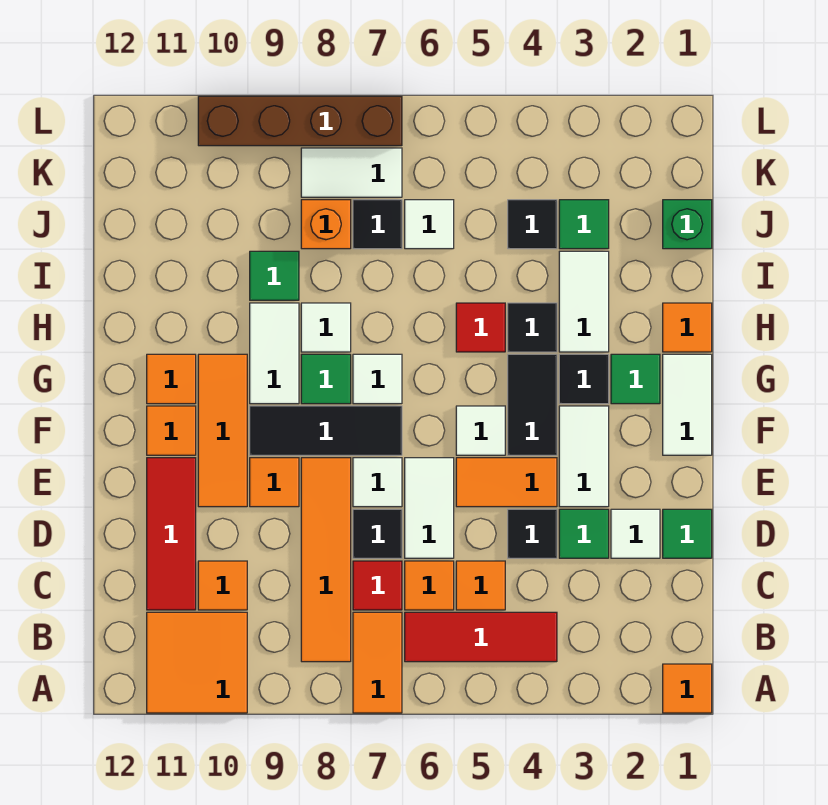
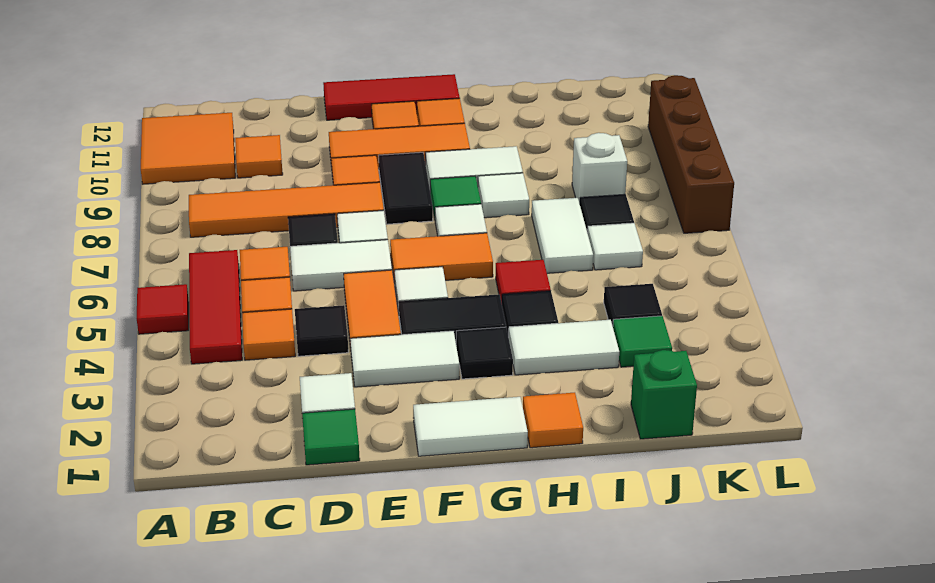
orange 1x1 tile [663,664,712,713] -> orange 1x1 tile moved to [242,309,295,360]
orange 1x2 tile [353,612,402,713] -> orange 1x2 tile moved to [390,233,493,282]
red 1x1 tile [353,561,402,610] -> red 1x1 tile moved to [137,284,189,334]
red 1x3 tile [147,458,196,610] -> red 1x3 tile moved to [323,74,460,120]
green 1x1 tile [559,509,609,558] -> none
black 1x3 tile [250,406,402,455] -> black 1x2 tile [379,152,433,224]
green 1x1 tile [611,354,660,404] -> none
green 1x1 tile [250,251,299,300] -> none
orange 1x1 brick [301,200,351,249] -> white 1x1 brick [572,133,627,204]
white 1x2 tile [301,148,402,197] -> white 1x2 tile moved to [532,198,593,273]

